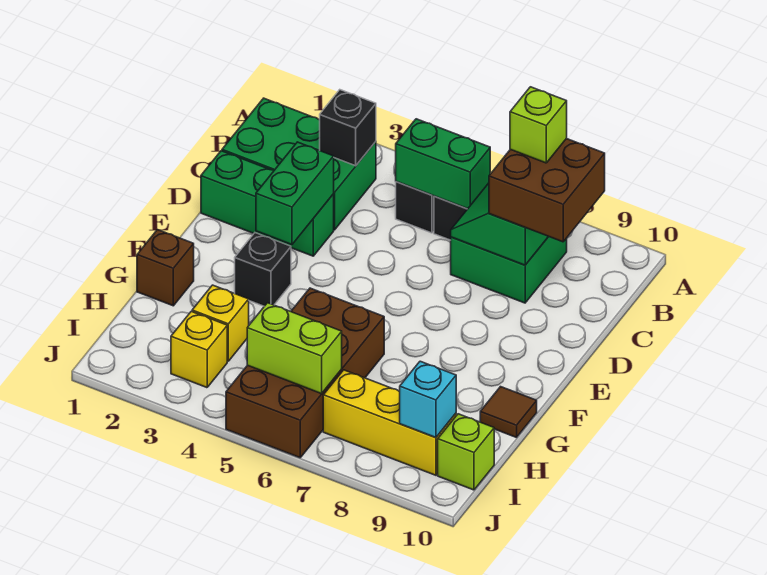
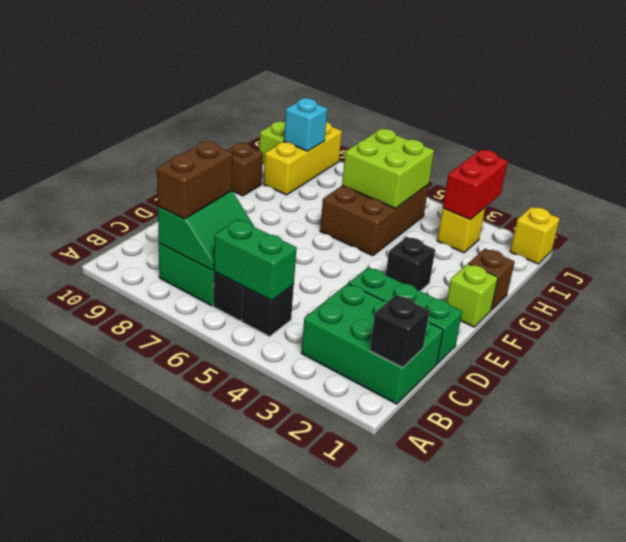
black 1x1 brick [320,90,376,166] -> black 1x1 brick moved to [370,295,430,368]
brown 2x2 brick [489,139,605,242] -> brown 1x2 brick [157,141,233,219]
lime 1x1 brick [510,87,567,163] -> lime 1x1 brick moved to [446,264,498,327]
green 1x2 brick [256,142,334,245] -> none
brown 2x4 brick [226,288,384,458] -> brown 2x3 brick [320,184,429,256]
brown 1x1 tile [480,387,537,438] -> brown 1x1 brick [227,143,263,196]
yellow 1x1 brick [192,285,249,361] -> yellow 1x1 brick moved to [510,207,560,264]
none -> red 1x2 brick [443,150,508,219]
lime 1x2 brick [247,303,342,394] -> lime 2x2 brick [342,129,434,208]
yellow 1x3 brick [323,370,456,475] -> yellow 1x3 brick turned to [264,122,342,195]

